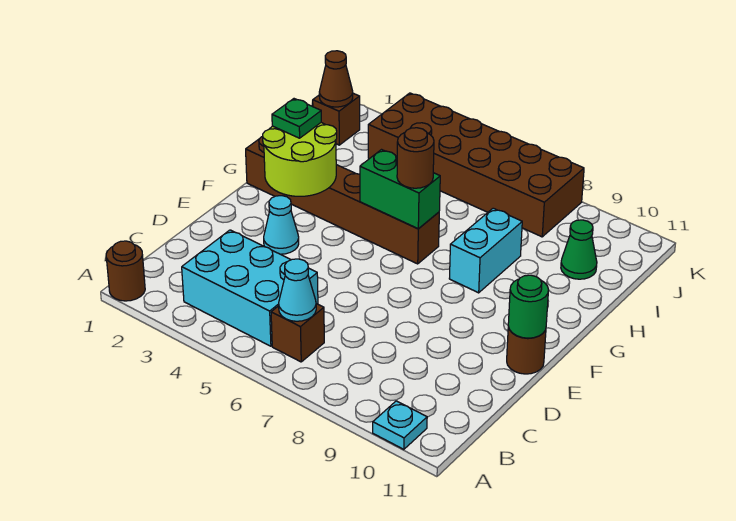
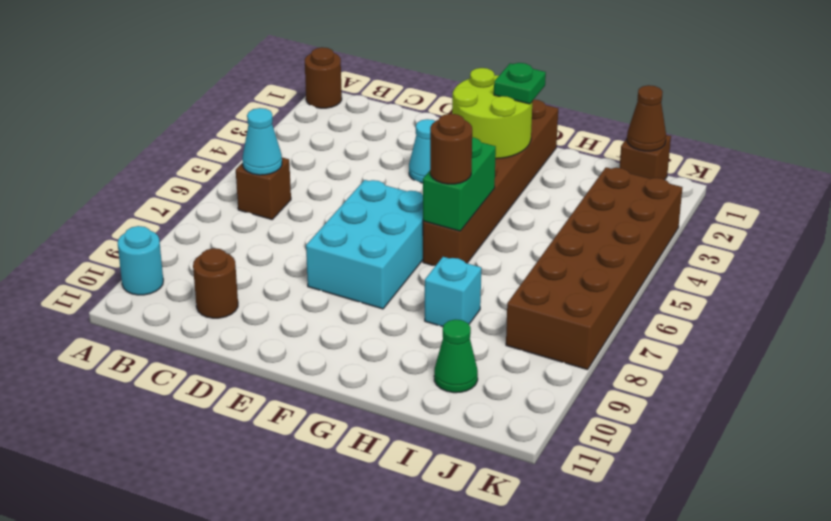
cyan 1x1 plate [373,401,427,449] -> cyan 1x1 round brick [118,226,163,295]
cyan 2x3 brick [182,230,318,346] -> cyan 2x3 brick moved to [306,180,423,309]
brown 1x1 round brick [507,327,546,374] -> brown 1x1 round brick moved to [193,248,238,318]
green 1x1 round brick [508,275,549,338] -> none
cyan 1x2 brick [449,208,522,293] -> cyan 1x1 brick [425,257,481,327]

